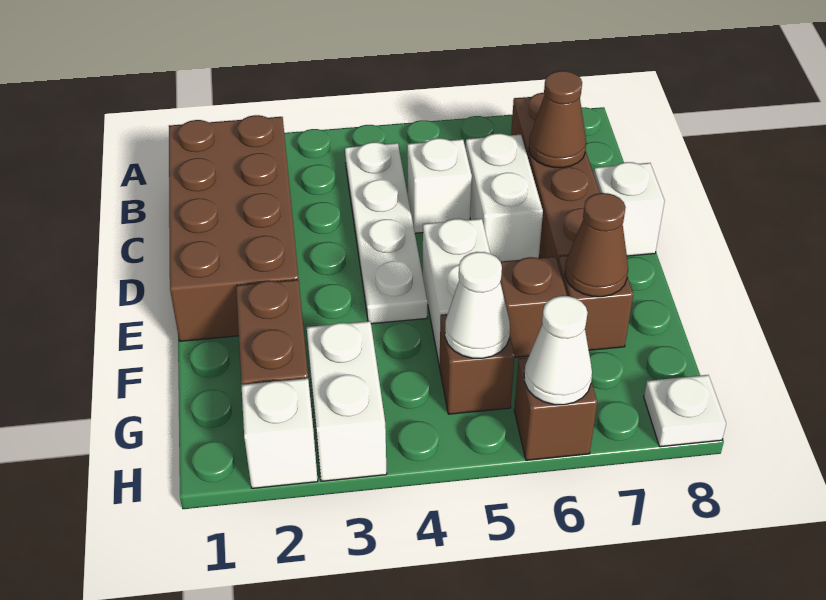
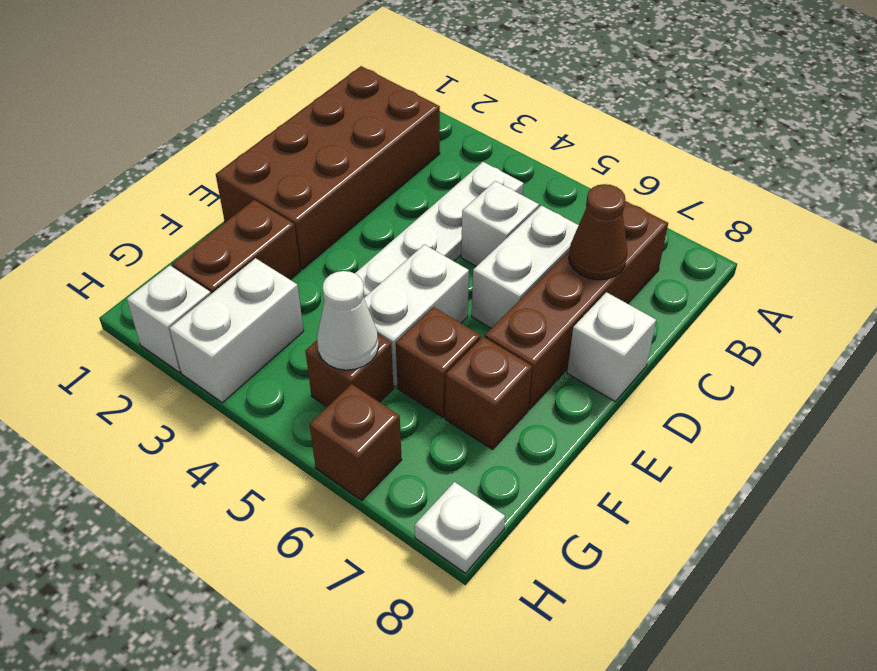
brown 1x1 cone [565,193,628,297] -> none
white 1x1 cone [524,296,592,405] -> none

